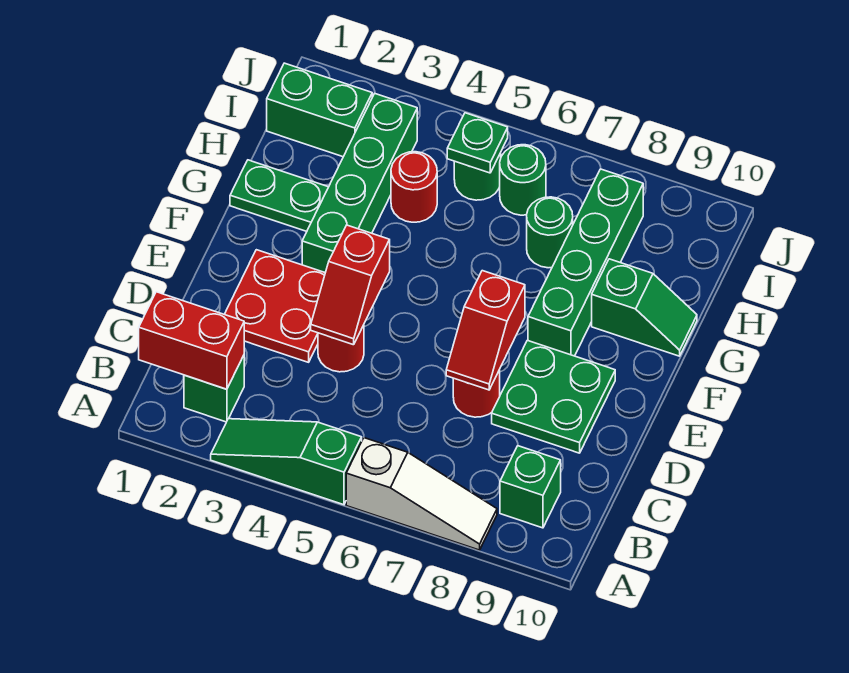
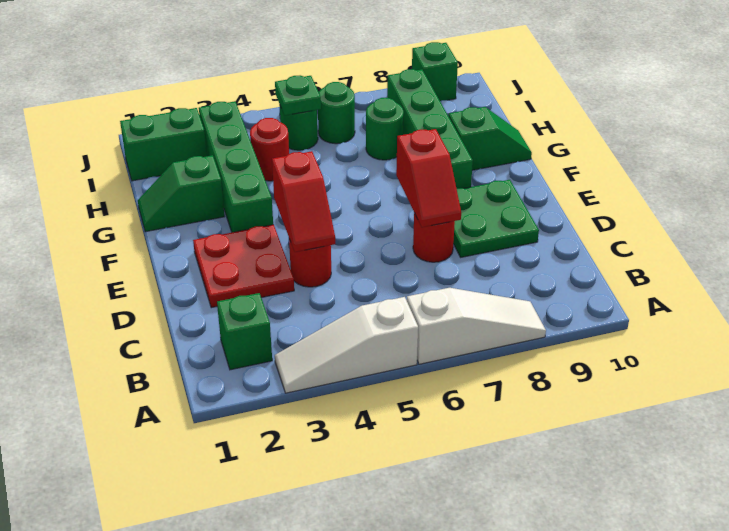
green 1x3 slope [211,419,362,505] -> white 1x3 slope [275,297,418,393]
red 1x2 brick [139,292,244,389] -> none
green 1x1 brick [500,446,561,528] -> green 1x1 brick moved to [412,42,458,101]
green 1x2 plate [230,160,328,231] -> green 1x2 slope [138,155,224,232]

